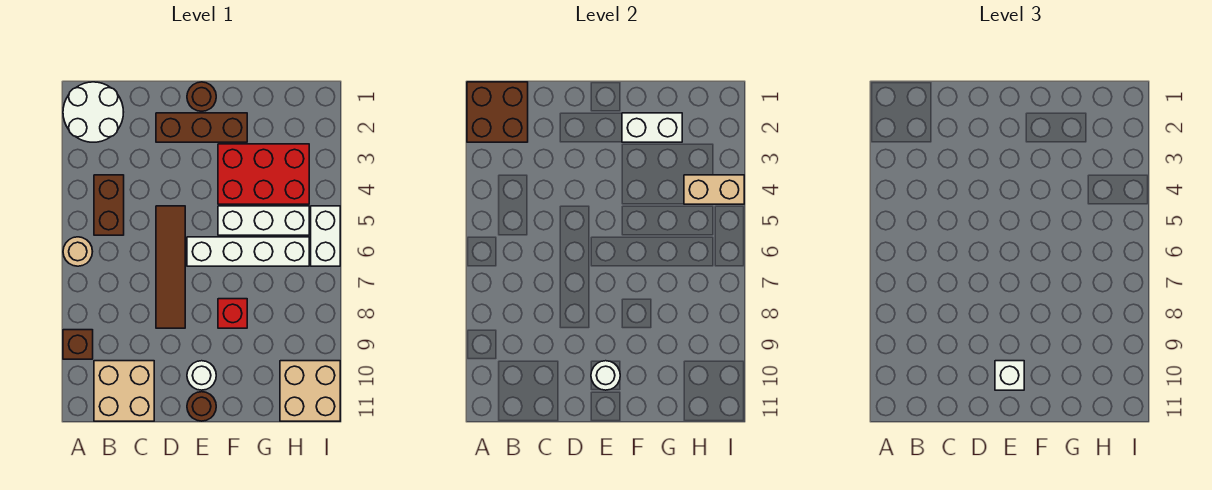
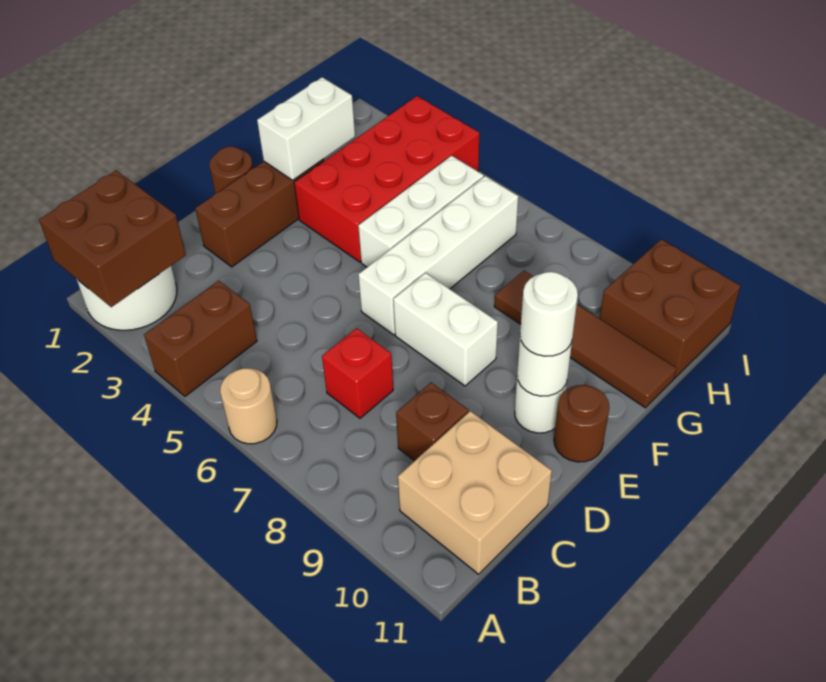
brown 1x1 brick [63,330,93,359] -> brown 1x1 brick moved to [396,383,468,461]
brown 1x2 brick [94,175,124,235] -> brown 1x2 brick turned to [144,281,257,396]
brown 1x4 tile [156,206,185,328] -> brown 1x4 tile moved to [494,271,676,408]
white 1x1 brick [995,361,1024,390] -> white 1x1 round brick [520,272,578,356]
red 2x3 brick [218,144,309,204] -> red 2x4 brick [294,96,479,262]
red 1x1 brick [218,299,247,328] -> red 1x1 brick moved to [322,328,393,418]
tan 1x2 brick [684,175,744,204] -> none
tan 2x2 brick [280,361,340,421] -> brown 2x2 brick [600,239,740,378]
white 1x2 brick [311,206,340,266] -> white 1x2 brick moved to [393,273,498,386]

